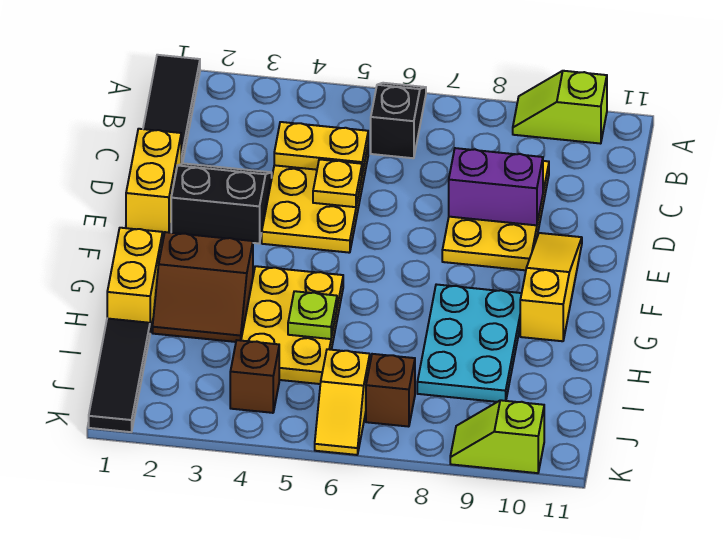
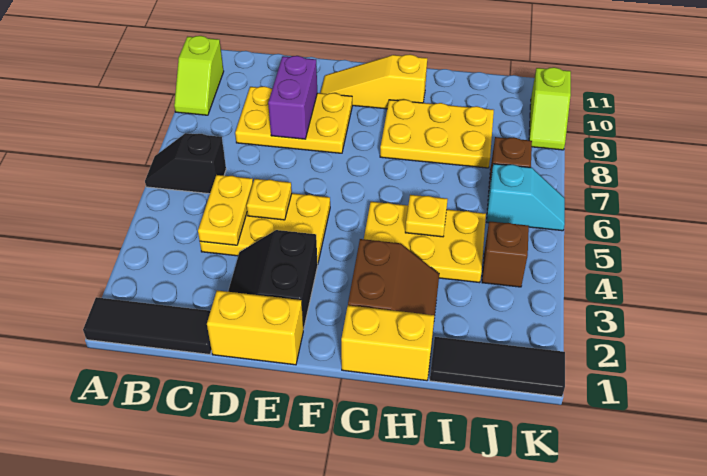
cyan 2x3 plate [417,284,522,402] -> yellow 2x3 plate [380,100,494,168]
lime 1x1 plate [288,291,337,339] -> yellow 1x1 plate [405,195,448,237]
yellow 1x2 slope [315,349,370,455] -> cyan 1x2 slope [487,164,565,231]

